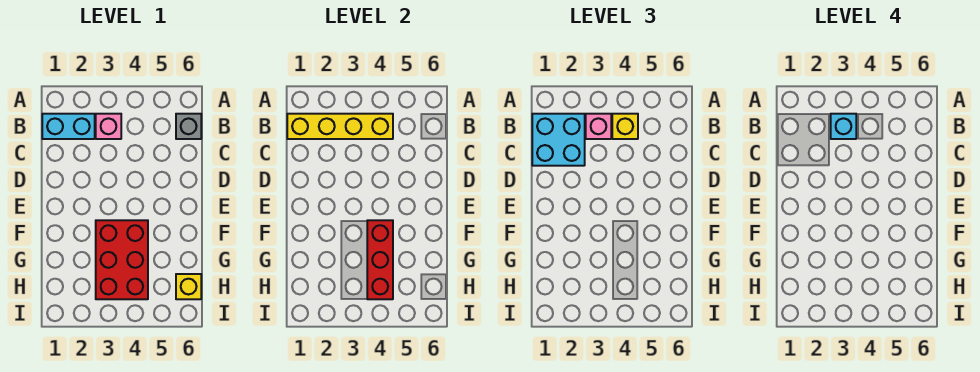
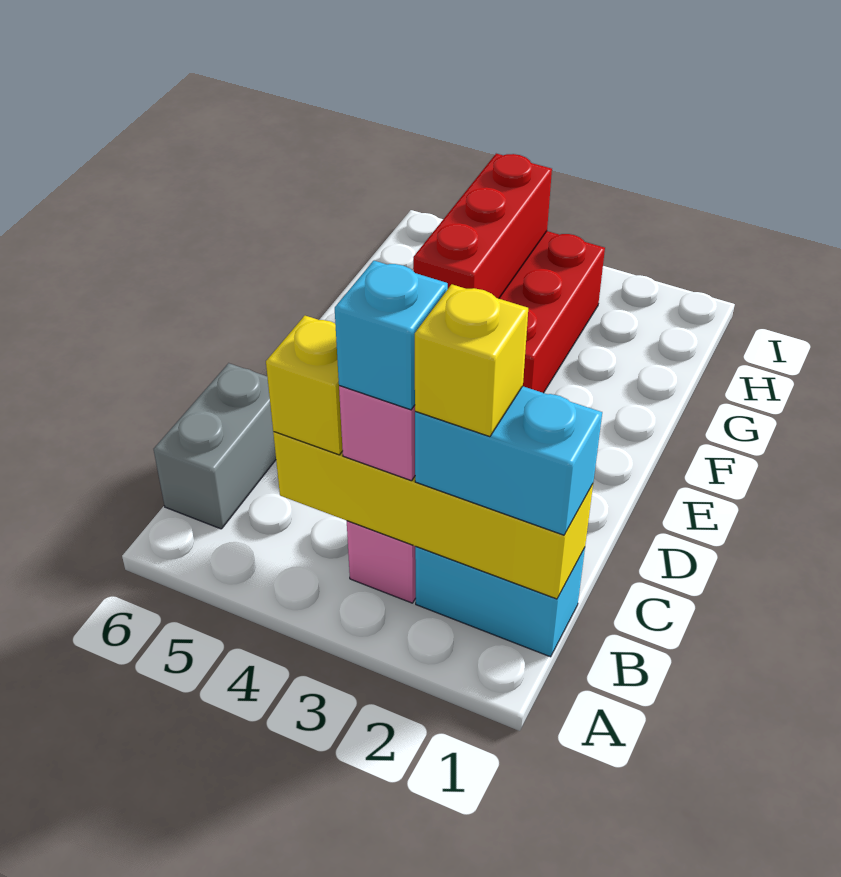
cyan 2x2 brick [532,114,585,166] -> cyan 1x2 brick [415,386,602,535]
grey 1x1 brick [176,114,201,139] -> grey 1x2 brick [154,363,276,529]
yellow 1x1 brick [176,274,201,299] -> yellow 1x1 brick moved to [415,284,528,437]

